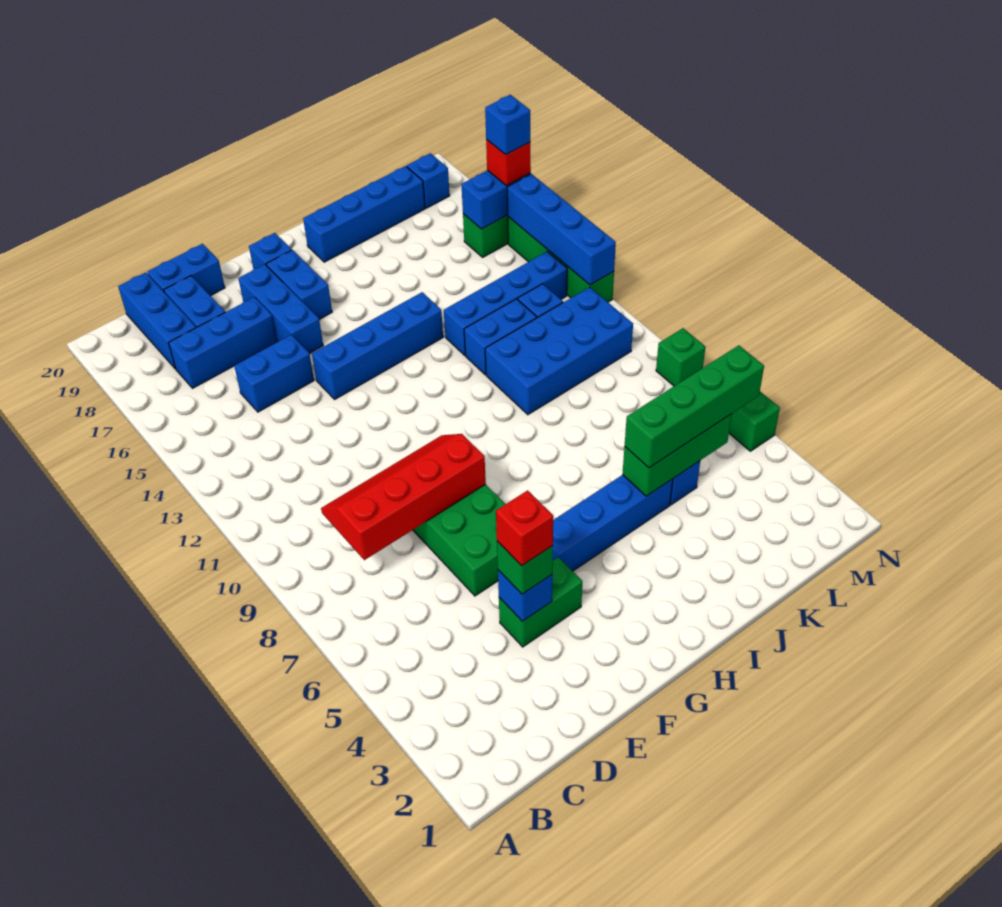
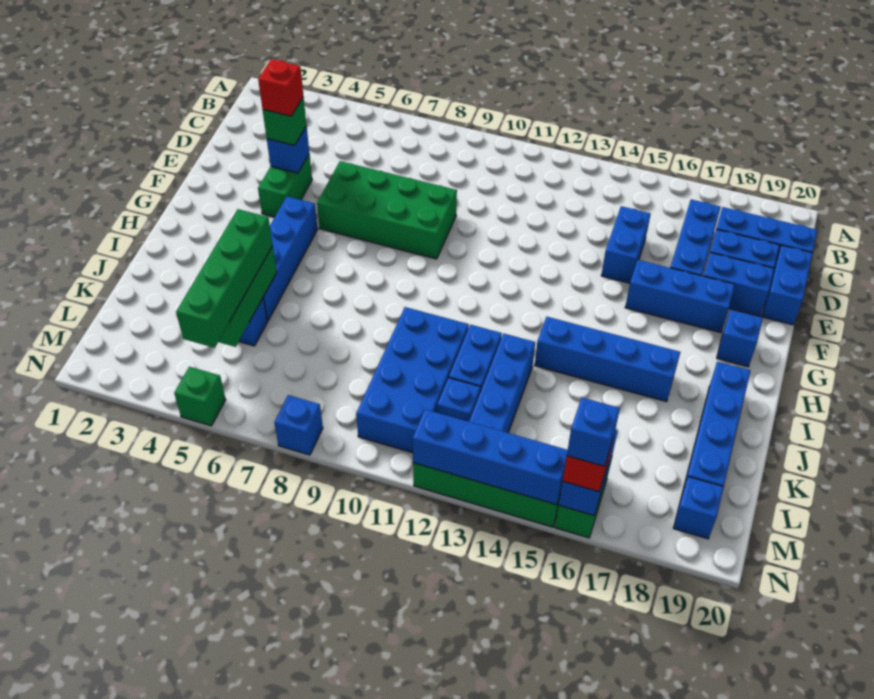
red 2x4 slope [321,434,486,560] -> none
blue 1x4 brick [312,292,443,399] -> blue 1x4 brick turned to [535,317,680,402]
blue 1x2 brick [266,250,332,319] -> blue 1x2 brick moved to [703,253,774,316]
green 1x1 brick [656,328,705,386] -> blue 1x1 brick [274,395,323,455]

